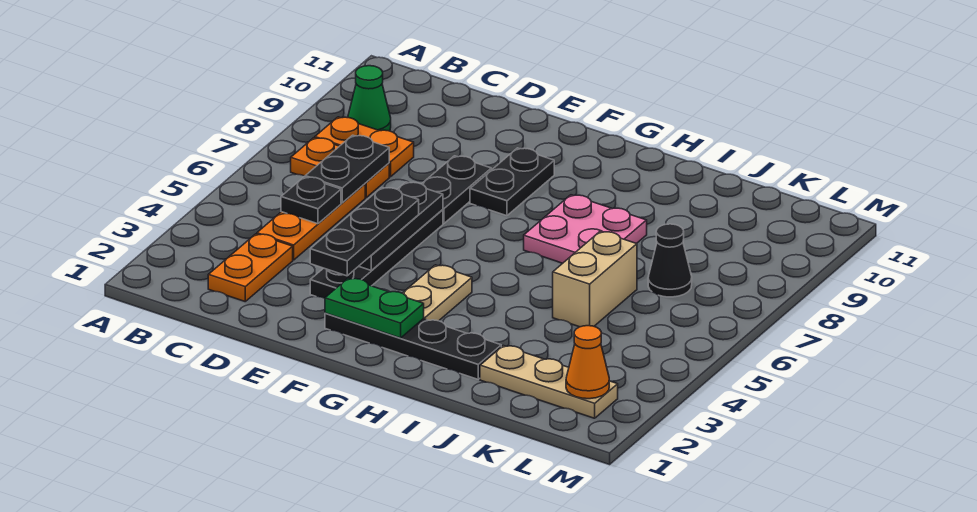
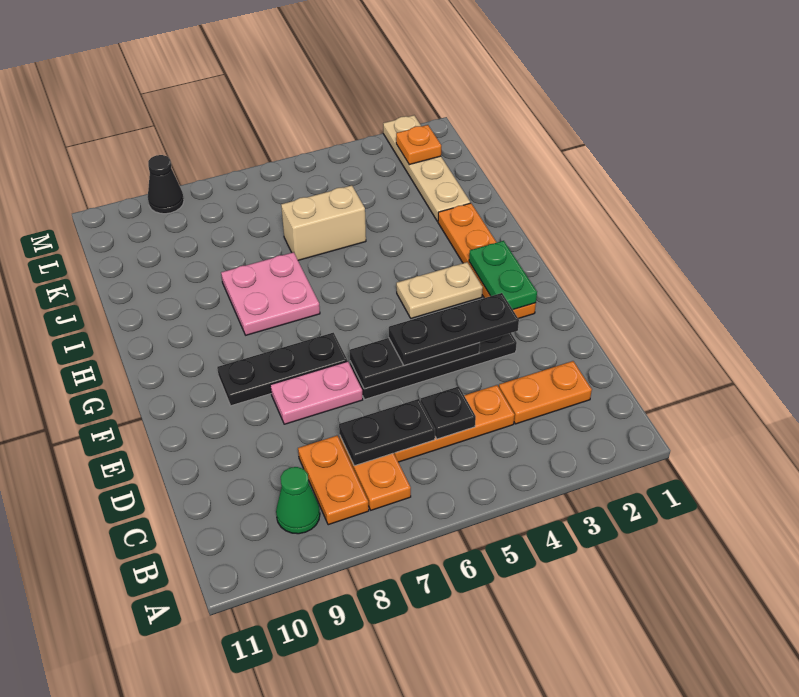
black 1x2 plate [422,156,491,223] -> pink 1x2 plate [270,361,363,424]
black 1x4 plate [325,313,501,379] -> orange 1x4 plate [438,203,536,319]
black 1x2 plate [470,148,554,216] -> black 1x3 plate [217,333,347,406]
tan 1x3 plate [480,346,618,418] -> tan 1x4 plate [383,115,470,222]
black 1x1 cone [648,224,692,297] -> black 1x1 cone moved to [148,155,184,214]
orange 1x1 cone [566,326,609,399] -> orange 1x1 plate [396,125,441,165]

